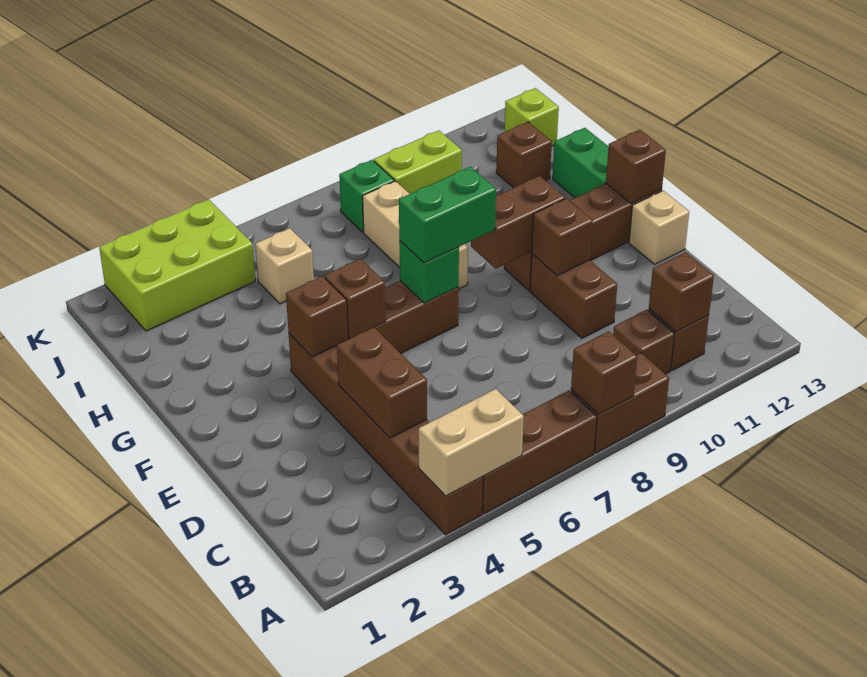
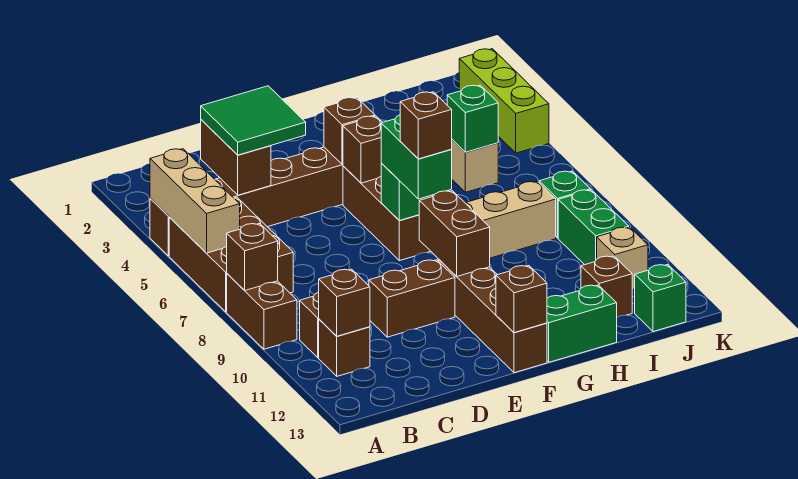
tan 1x2 brick [419,389,524,496] -> tan 1x3 brick [150,149,240,253]
brown 1x3 brick [482,390,597,514] -> brown 2x3 brick [169,197,293,312]
none -> green 2x2 tile [201,86,306,155]
brown 1x2 brick [337,327,427,438] -> brown 1x2 brick turned to [201,120,271,195]
brown 1x1 brick [532,198,593,275] -> brown 1x1 brick moved to [400,92,452,159]
tan 1x1 brick [629,191,689,264] -> tan 1x1 brick moved to [597,227,648,289]
none -> green 1x1 brick [447,85,498,152]
lime 2x3 brick [99,200,255,331] -> lime 1x3 brick [459,49,549,153]
lime 1x2 brick [374,131,462,194] -> green 1x2 brick [558,190,629,265]
lime 1x1 brick [505,88,559,146] -> green 1x1 brick [635,265,686,332]

